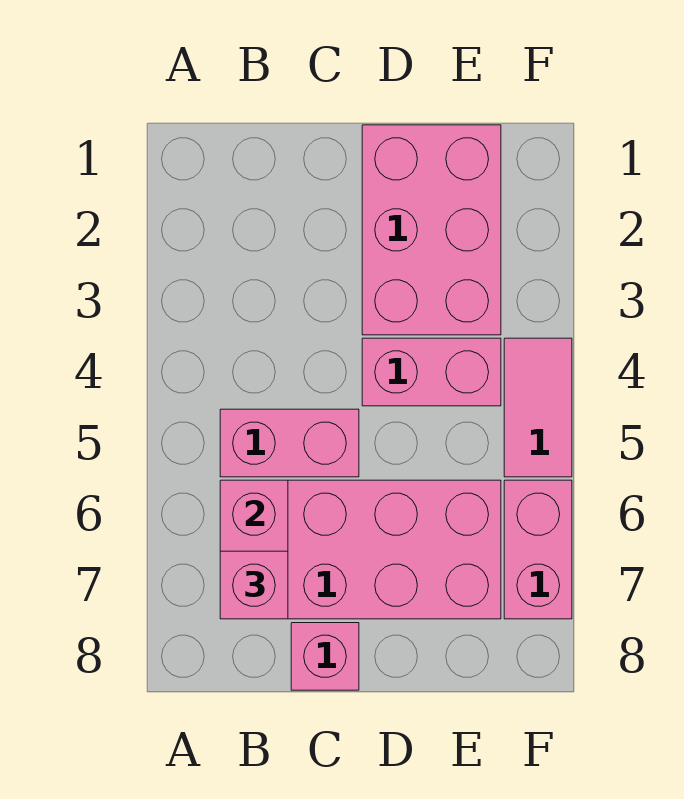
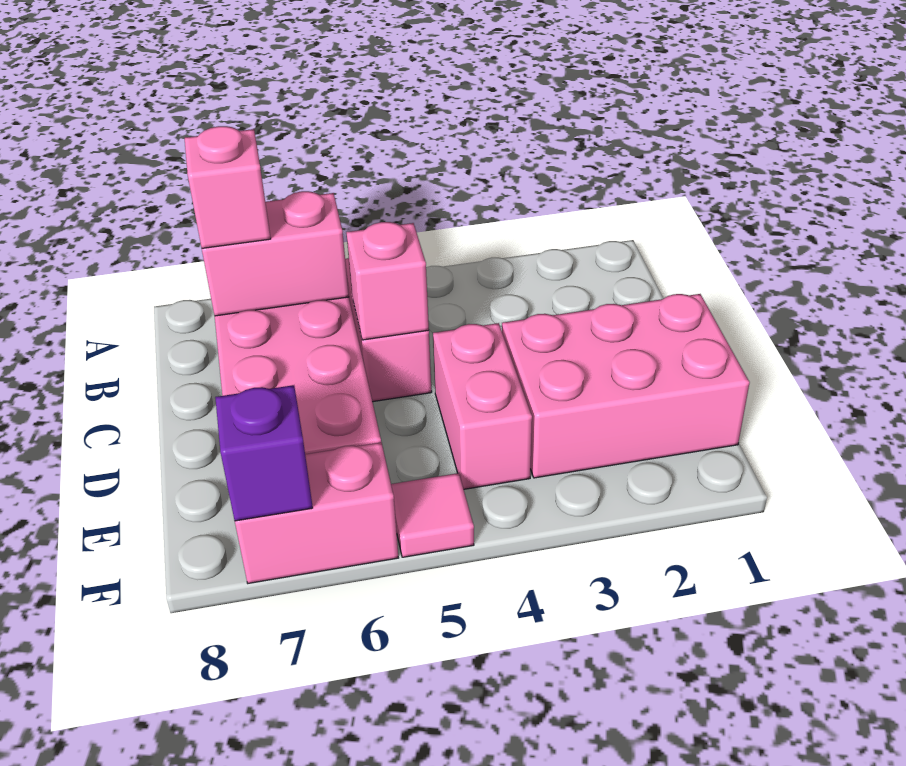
pink 1x1 brick [291,623,359,690] -> pink 1x1 brick moved to [346,222,429,340]
pink 1x2 tile [504,338,572,477] -> pink 1x1 tile [391,473,474,557]
none -> purple 1x1 brick [215,385,313,521]

